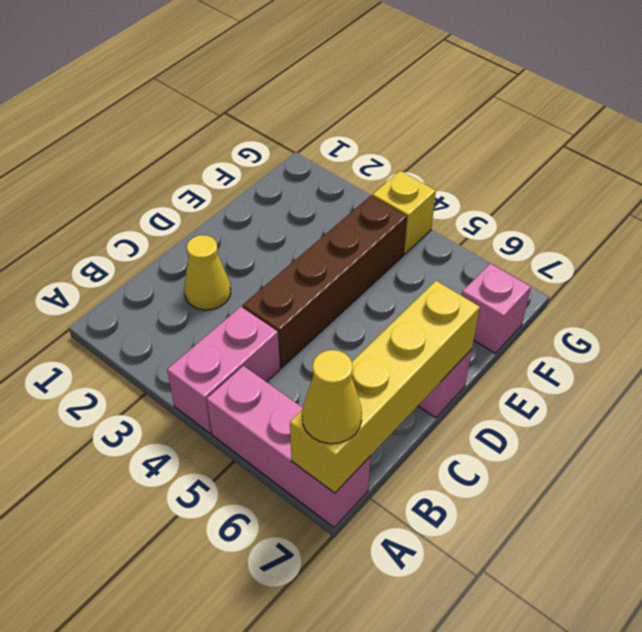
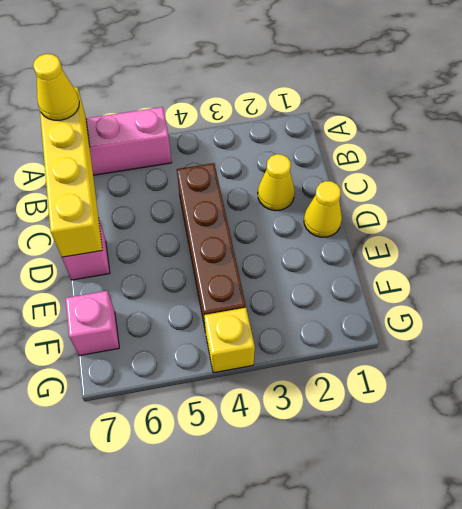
pink 1x2 brick [167,307,280,433] -> none
none -> yellow 1x1 cone [304,181,342,237]

